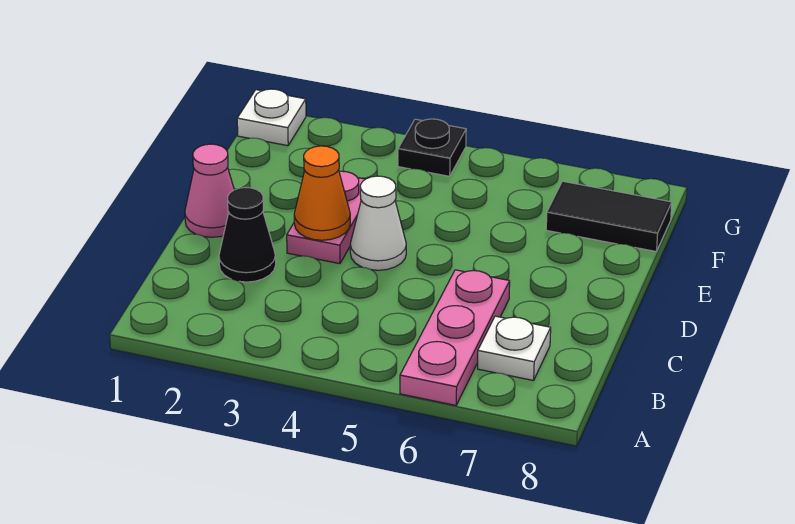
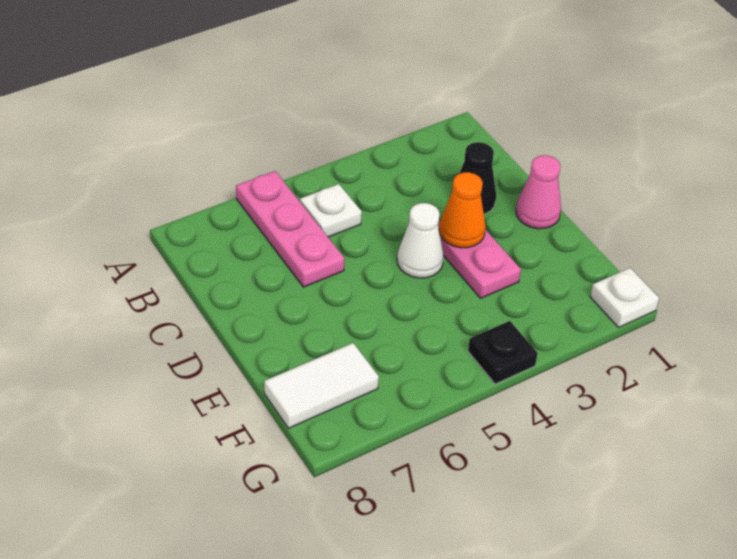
white 1x1 plate [478,316,551,380] -> white 1x1 plate moved to [300,184,362,237]
black 1x2 tile [546,181,672,251] -> white 1x2 tile [264,343,379,428]

